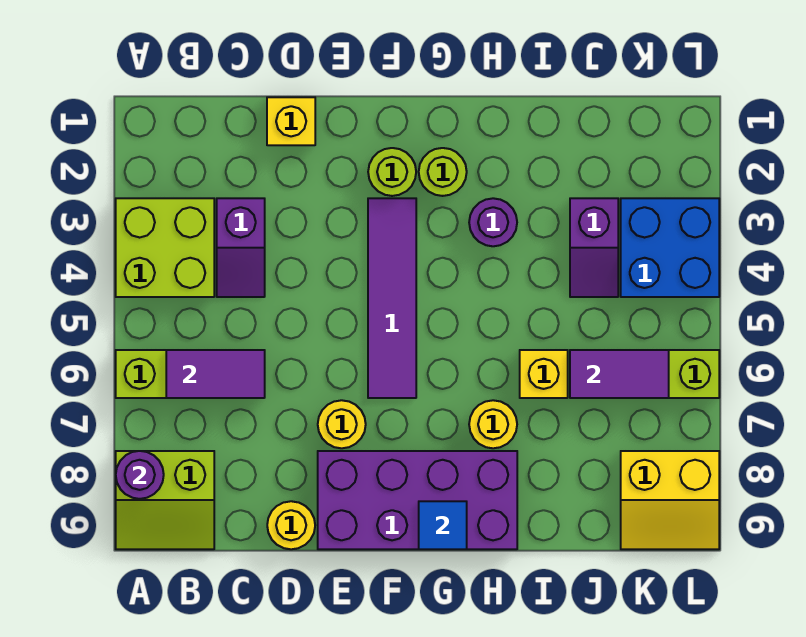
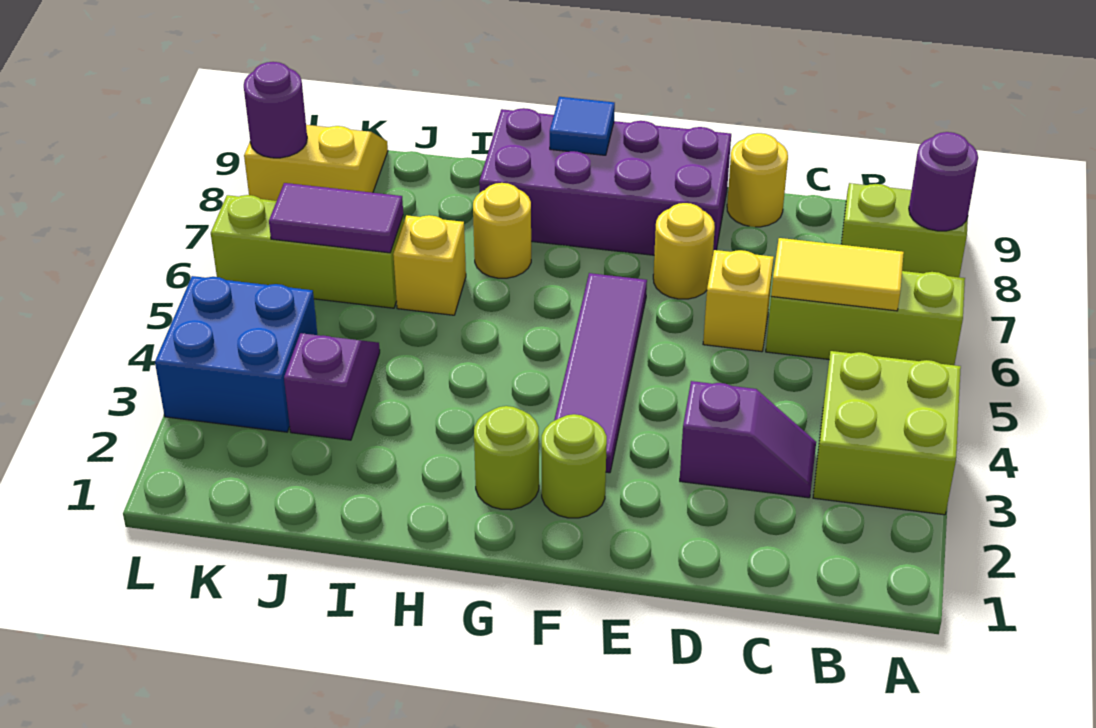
purple 1x2 tile [166,350,265,398] -> yellow 1x2 tile [771,238,904,311]
purple 1x2 slope [217,198,265,297] -> purple 1x2 slope turned to [680,381,816,498]
yellow 1x1 brick [267,97,315,145] -> yellow 1x1 brick moved to [703,250,774,352]
purple 1x1 round brick [469,198,517,246] -> purple 1x1 round brick moved to [244,62,307,158]

